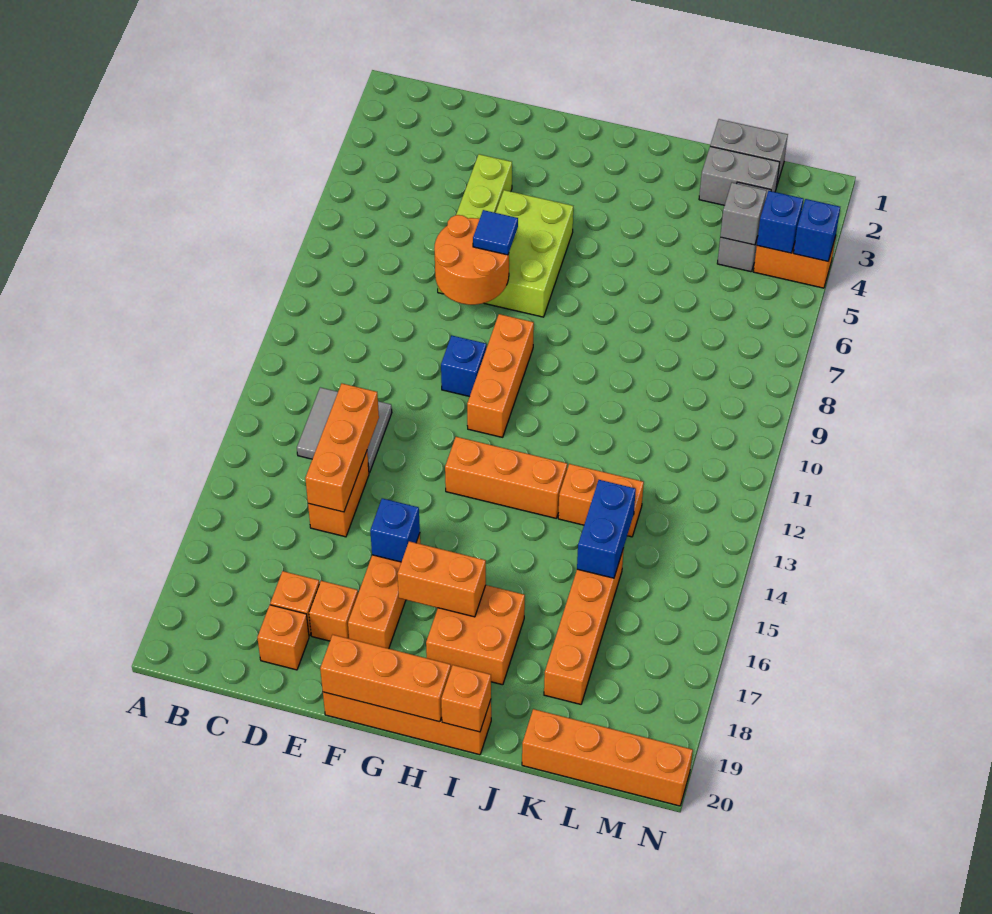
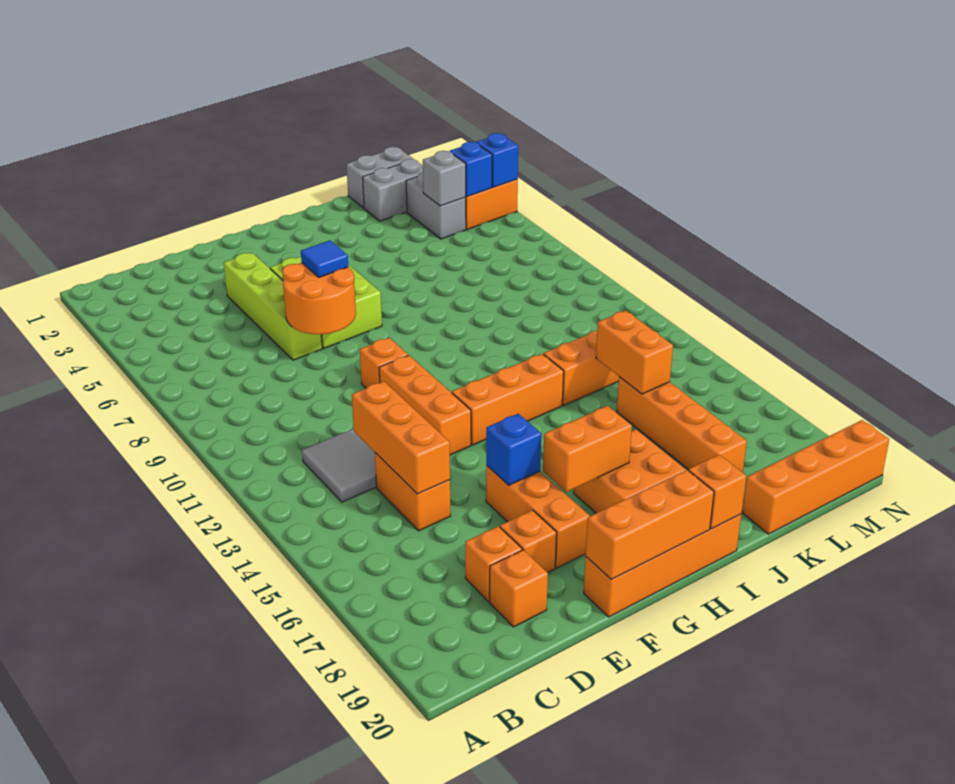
blue 1x1 brick [441,336,486,397] -> orange 1x1 brick [360,338,408,388]
orange 1x3 brick [467,314,534,437] -> orange 1x3 brick moved to [379,355,471,455]
blue 1x2 brick [577,480,636,578] -> orange 1x2 brick [596,310,673,394]

